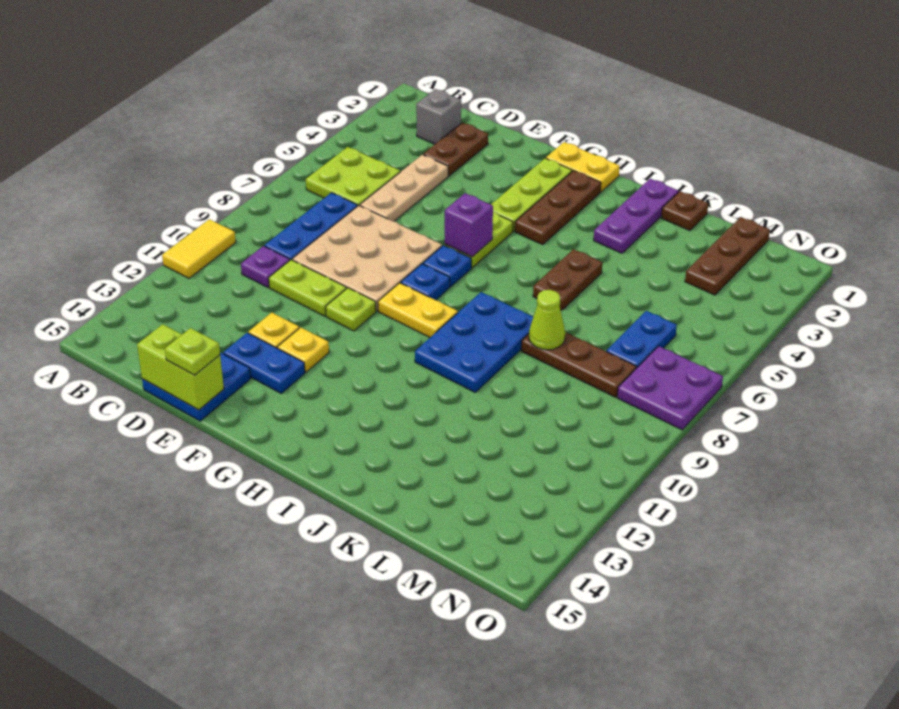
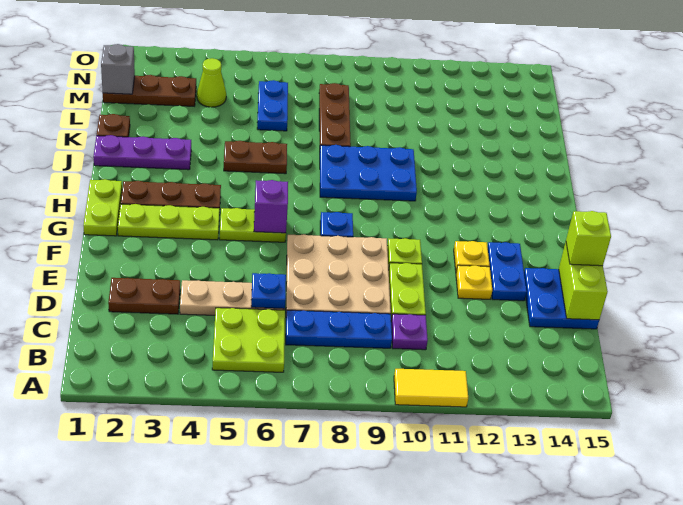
grey 1x1 brick [416,89,461,144] -> grey 1x1 brick moved to [101,44,135,94]
lime 1x1 plate [165,328,220,375] -> lime 1x1 brick [566,211,611,266]
yellow 1x2 plate [546,142,620,192] -> lime 1x2 plate [83,179,122,236]
blue 1x1 plate [423,245,471,287] -> blue 1x1 plate moved to [251,273,286,309]
yellow 1x2 plate [378,283,458,337] -> none
lime 1x1 cone [529,290,565,350] -> lime 1x1 cone moved to [197,58,226,107]
blue 1x2 plate [606,311,677,368] -> blue 1x2 plate turned to [257,80,288,131]
purple 2x2 plate [617,346,723,430] -> none

